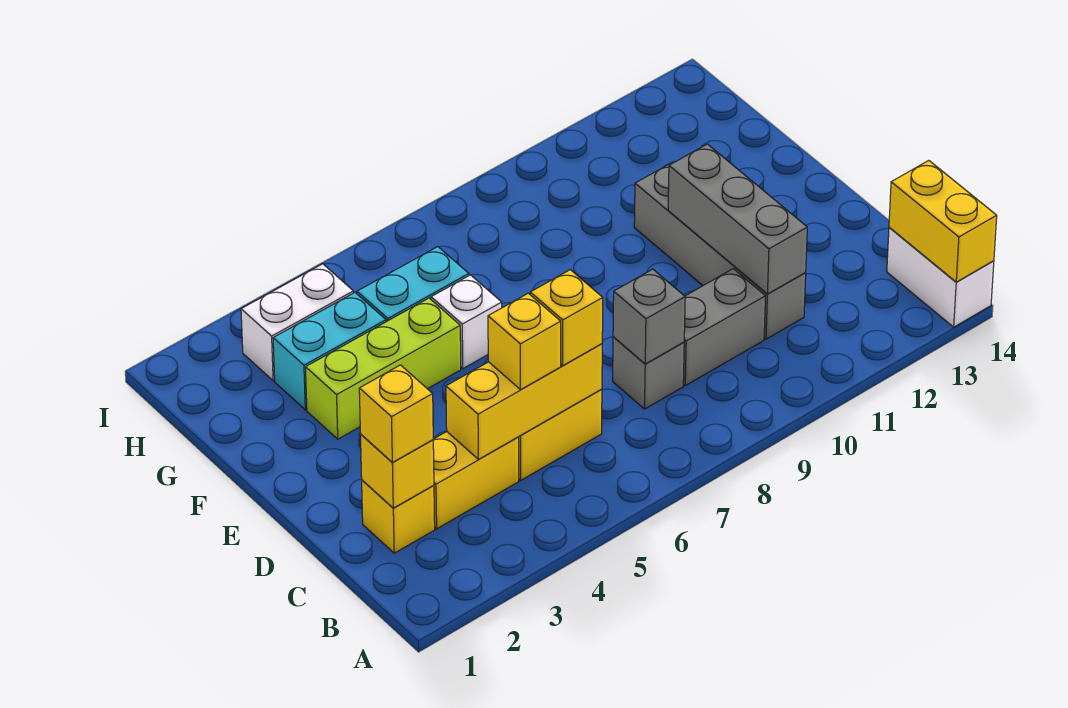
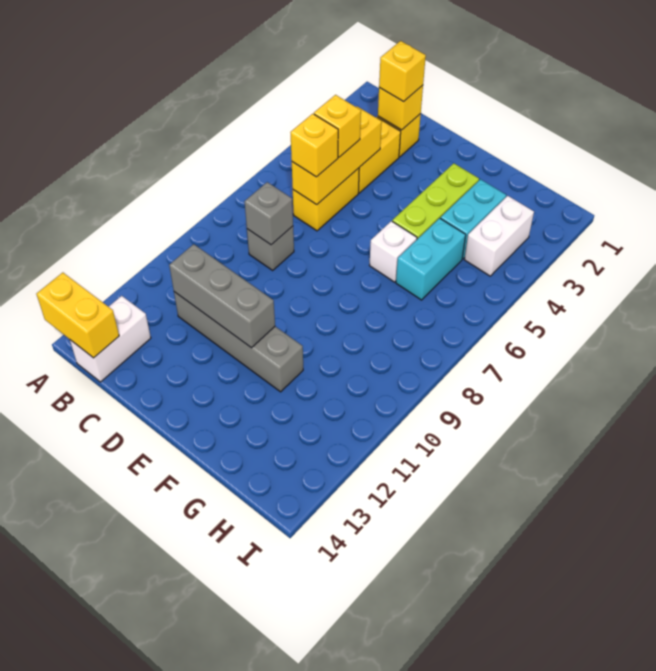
white 1x2 brick [887,227,994,327] -> white 1x2 brick turned to [70,296,151,382]
grey 1x2 brick [683,269,765,386] -> none

